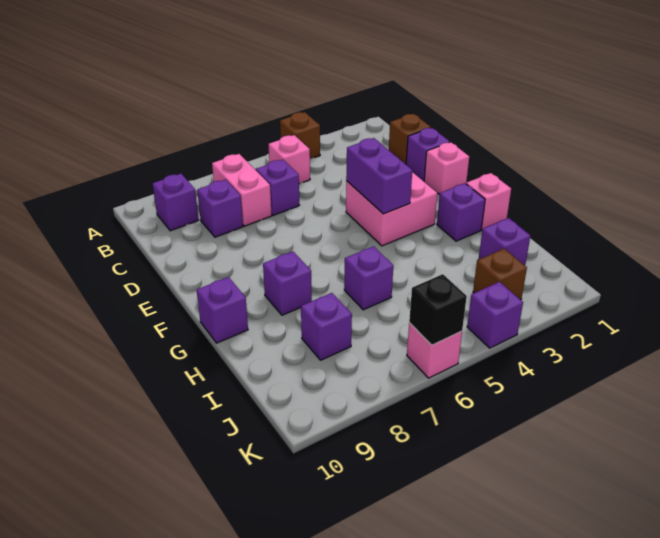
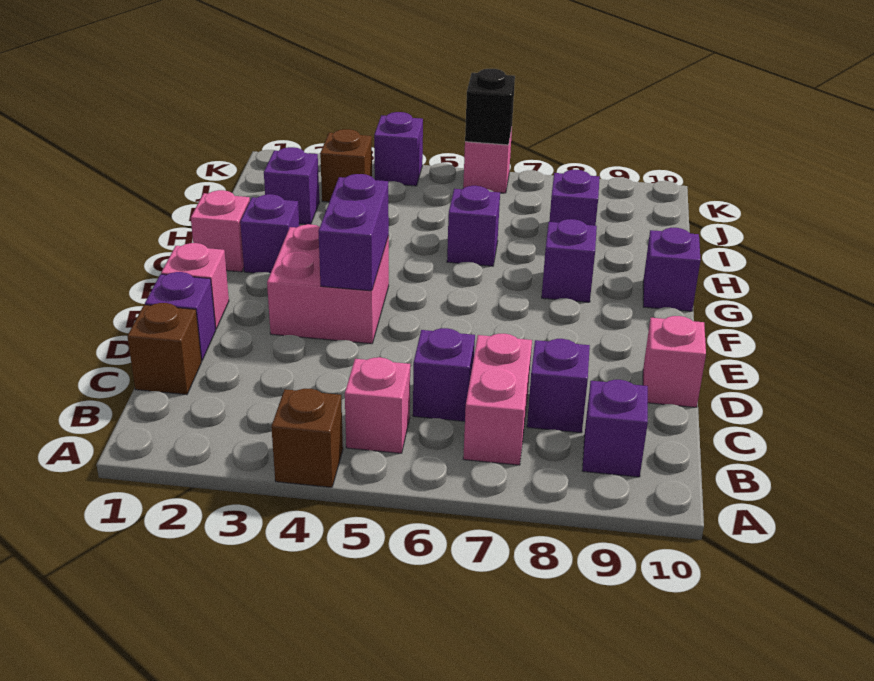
none -> pink 1x1 brick [643,316,706,407]

